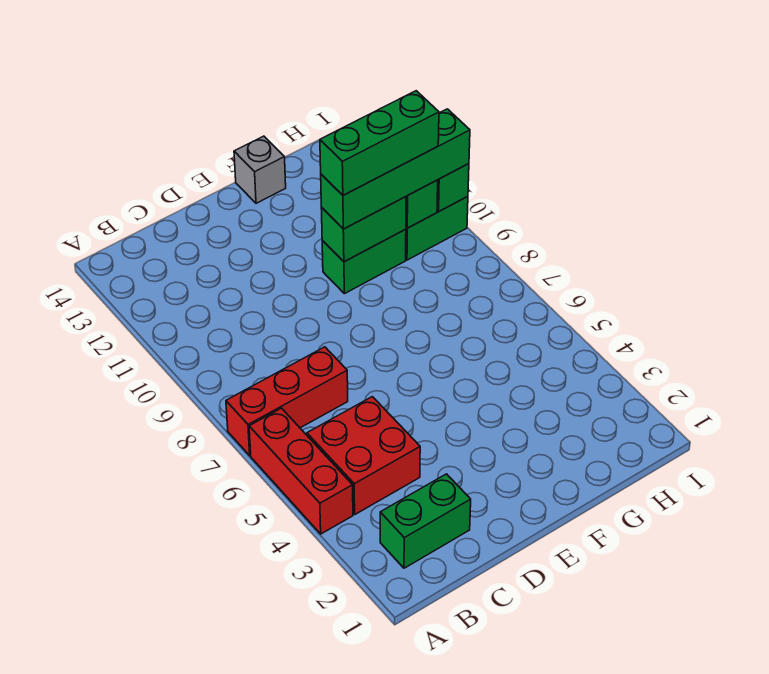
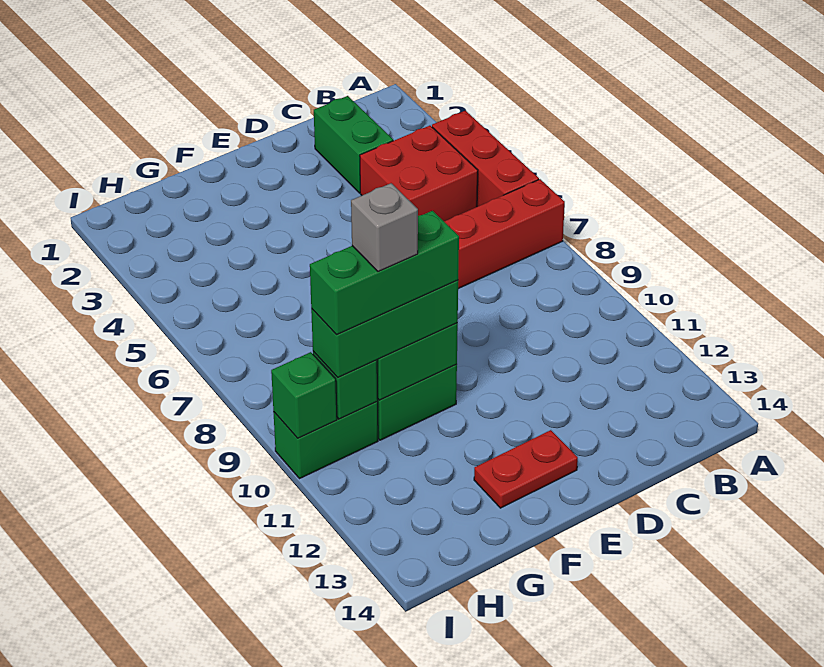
green 1x2 brick [380,474,471,568] -> green 1x2 brick turned to [314,96,393,193]
none -> red 1x2 plate [474,430,578,508]
green 1x4 brick [321,109,470,229] -> green 1x3 brick [311,280,458,378]
grey 1x1 brick [234,136,286,203] -> grey 1x1 brick moved to [351,183,418,272]

